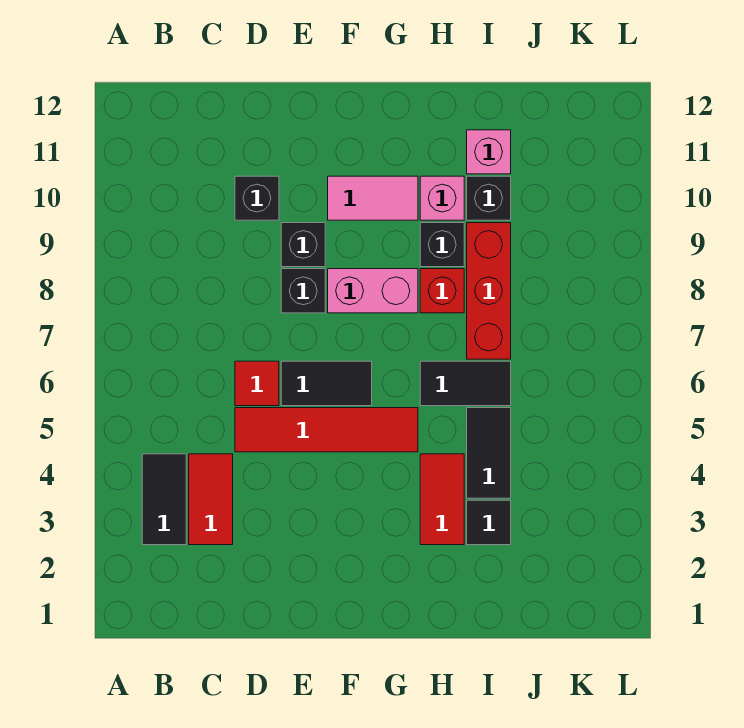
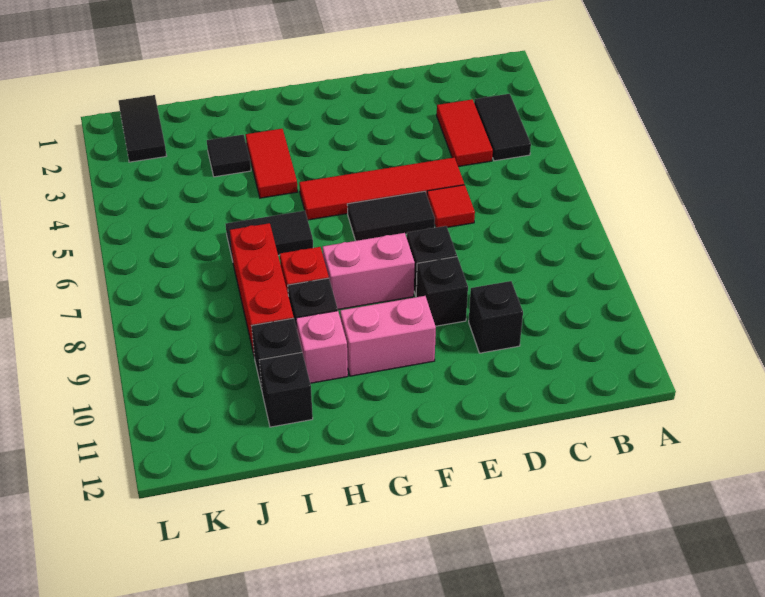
pink 1x2 tile [328,176,418,220] -> pink 1x2 brick [340,296,436,376]
black 1x2 tile [467,408,511,498] -> black 1x2 tile moved to [119,95,166,162]
pink 1x1 brick [467,130,511,174] -> black 1x1 brick [259,352,313,427]

